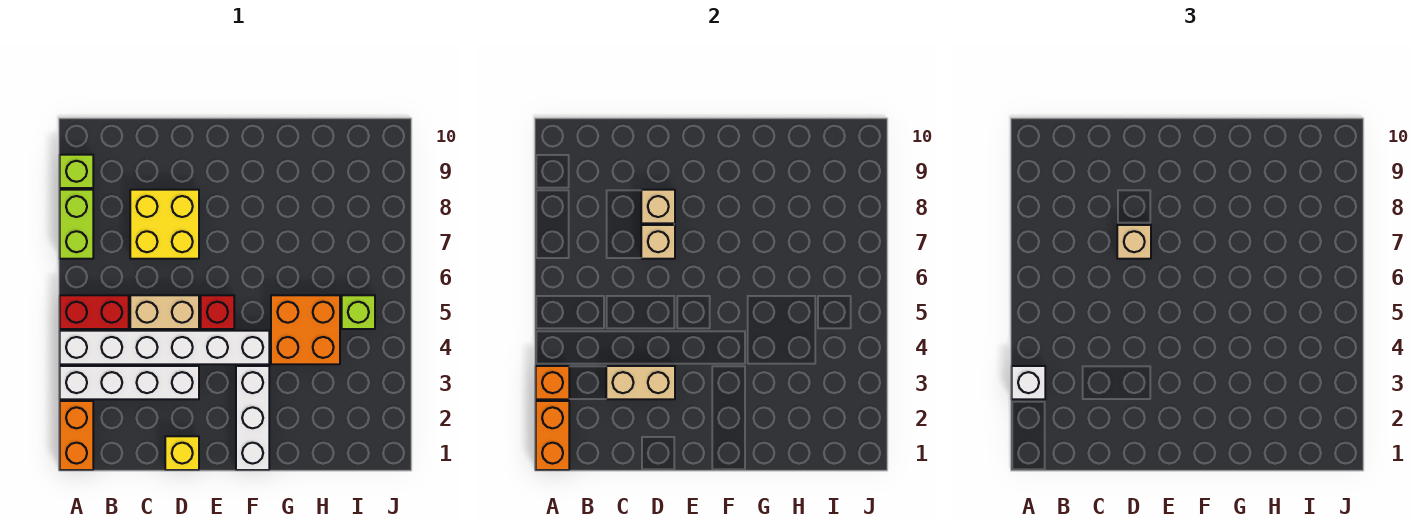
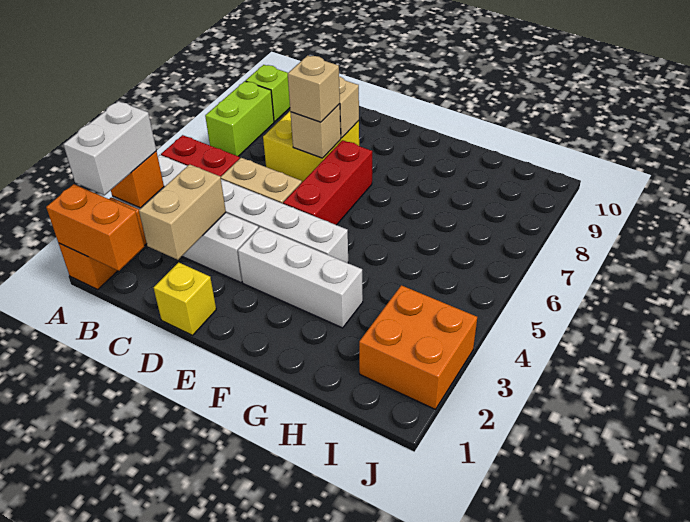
orange 1x2 brick [536,401,569,470] -> orange 1x2 brick turned to [46,184,145,271]
white 1x1 brick [1012,366,1045,399] -> white 1x2 brick [63,101,156,195]
tan 1x2 brick [606,366,675,399] -> tan 1x2 brick turned to [139,164,226,260]
red 1x1 brick [201,295,234,329] -> red 1x3 brick [283,140,372,225]
white 1x3 brick [236,366,269,470] -> white 1x3 brick turned to [238,227,363,328]
orange 2x2 brick [271,295,340,364] -> orange 2x2 brick moved to [359,285,477,409]
lime 1x1 brick [342,295,375,329] -> none

